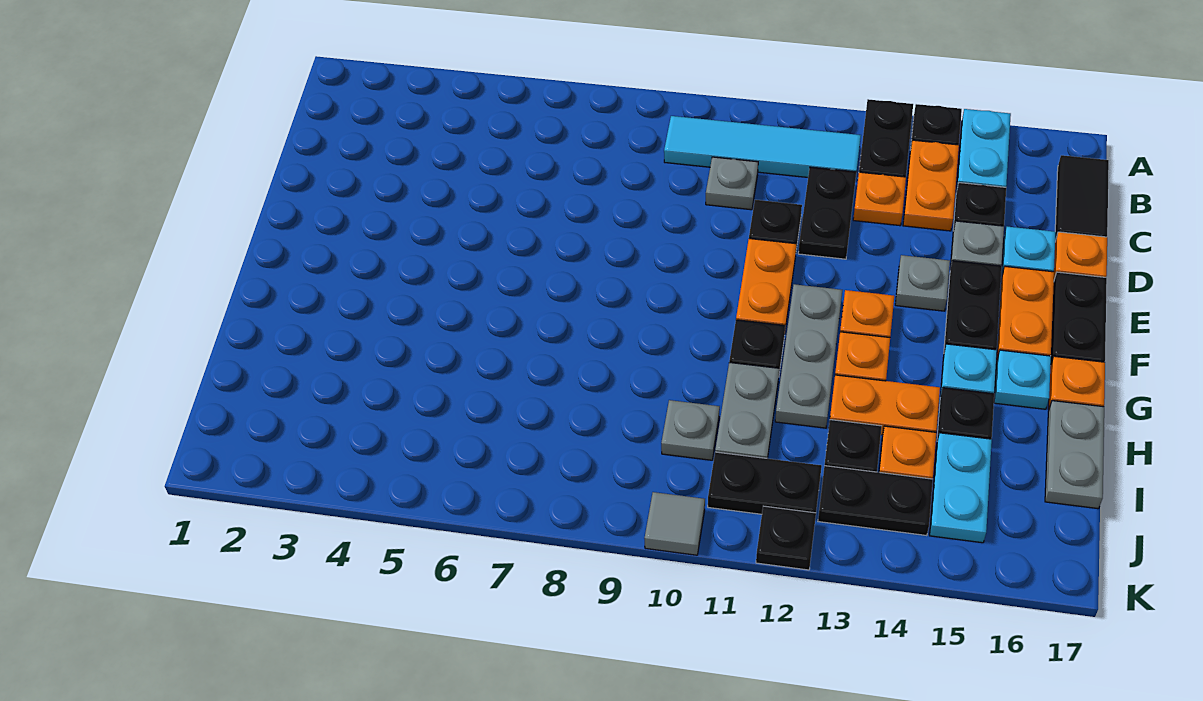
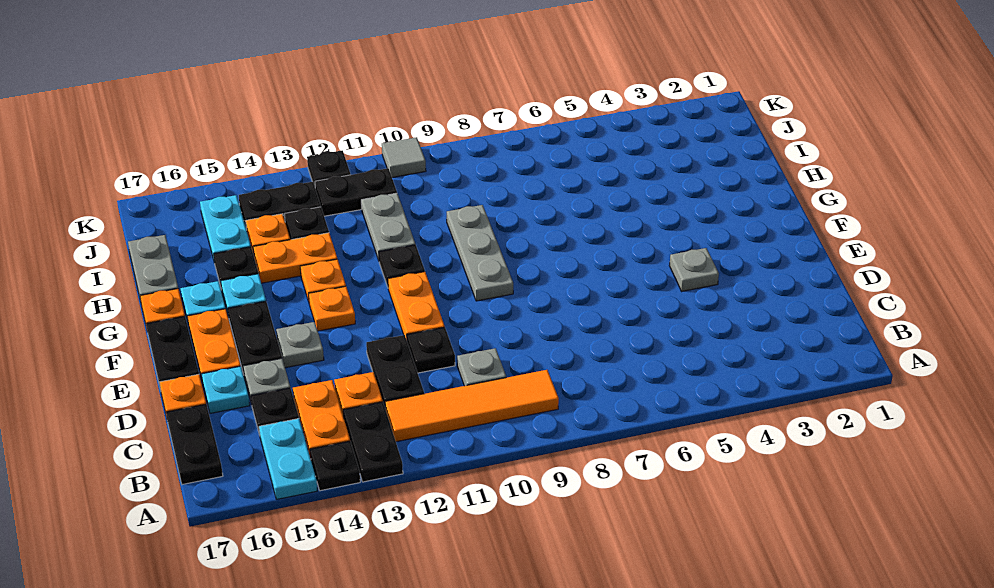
cyan 1x4 tile [664,116,861,177] -> orange 1x4 tile [385,370,559,442]
black 1x2 tile [1055,155,1109,241] -> black 1x2 plate [166,404,223,484]
grey 1x3 plate [775,284,842,428] -> grey 1x3 plate moved to [447,205,513,301]
grey 1x1 plate [661,400,720,460] -> grey 1x1 plate moved to [669,248,719,291]

